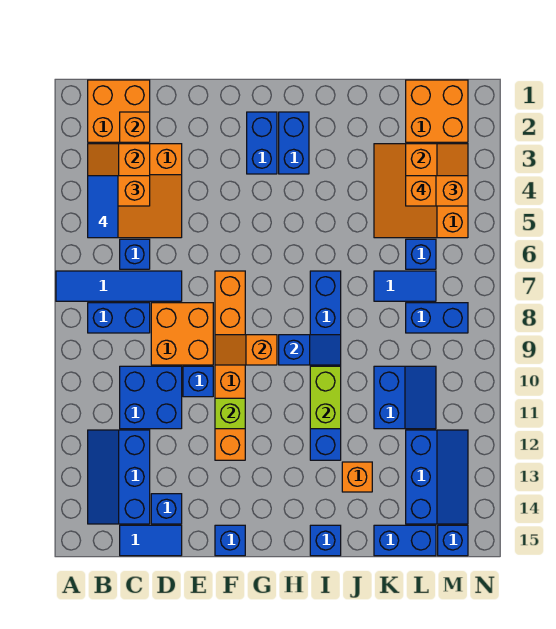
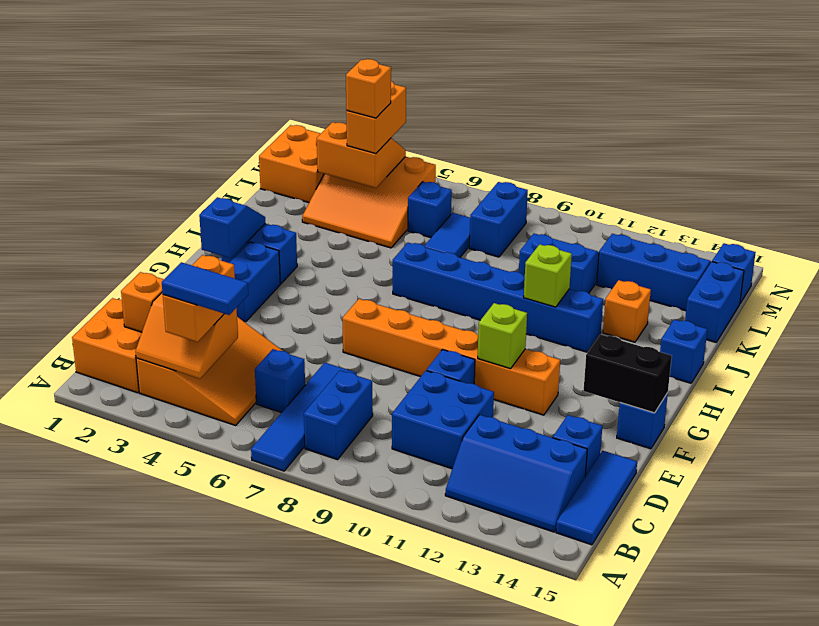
blue 1x2 tile [120,525,182,556] -> blue 1x3 tile [556,451,637,545]
orange 2x2 brick [151,303,213,365] -> none
orange 1x2 slope [215,335,277,365] -> none
none -> black 1x2 brick [583,334,672,413]
blue 1x2 brick [247,112,277,174] -> blue 1x2 brick turned to [229,242,280,322]
blue 1x2 slope [279,335,341,365] -> blue 1x2 slope moved to [199,197,265,258]
lime 1x2 brick [310,366,341,429] -> lime 1x1 brick [524,244,572,307]

